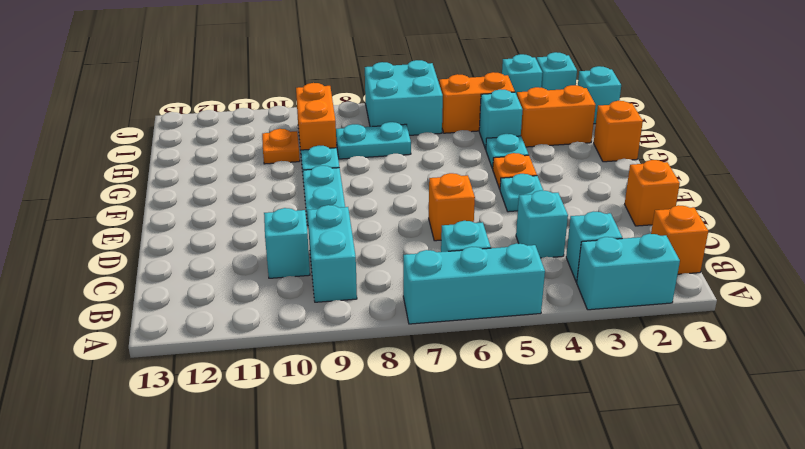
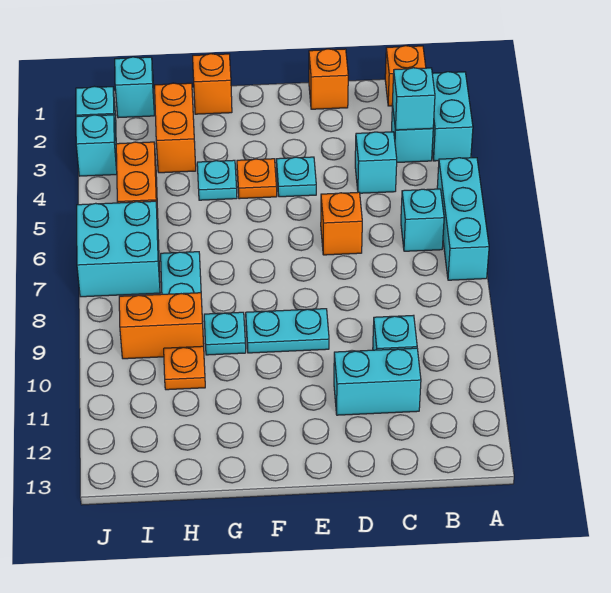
cyan 1x2 brick [307,205,357,302] -> cyan 1x2 brick moved to [334,348,421,415]
cyan 1x1 brick [479,89,523,149] -> cyan 1x1 brick moved to [392,68,435,130]

